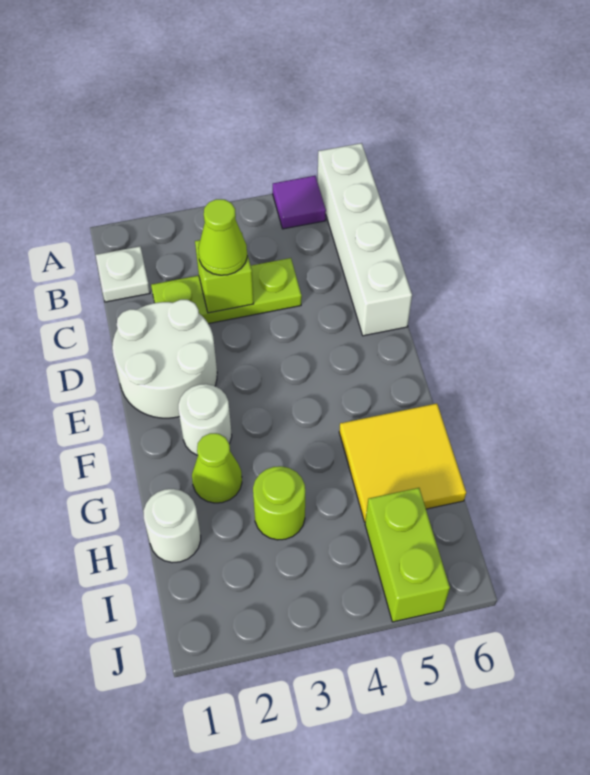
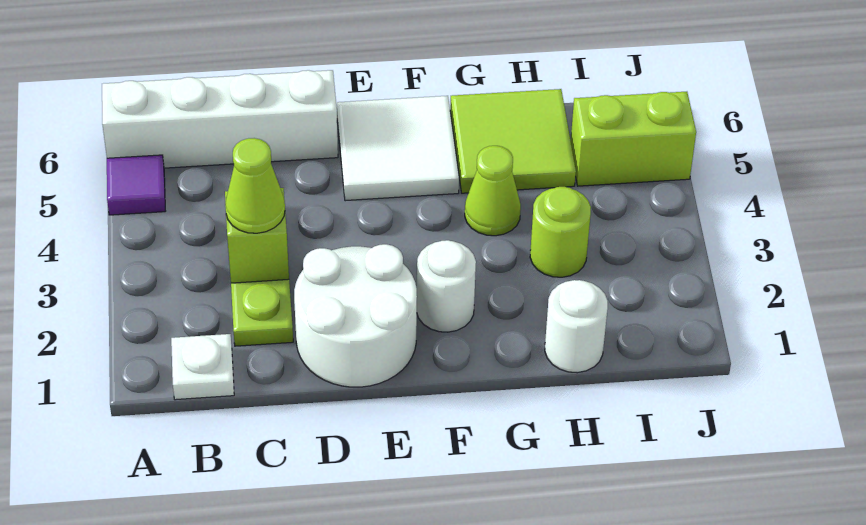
none -> white 2x2 tile [337,96,459,201]
lime 1x1 cone [192,433,242,503] -> lime 1x1 cone moved to [465,146,521,236]
yellow 2x2 tile [339,403,466,522] -> lime 2x2 tile [450,89,576,193]

